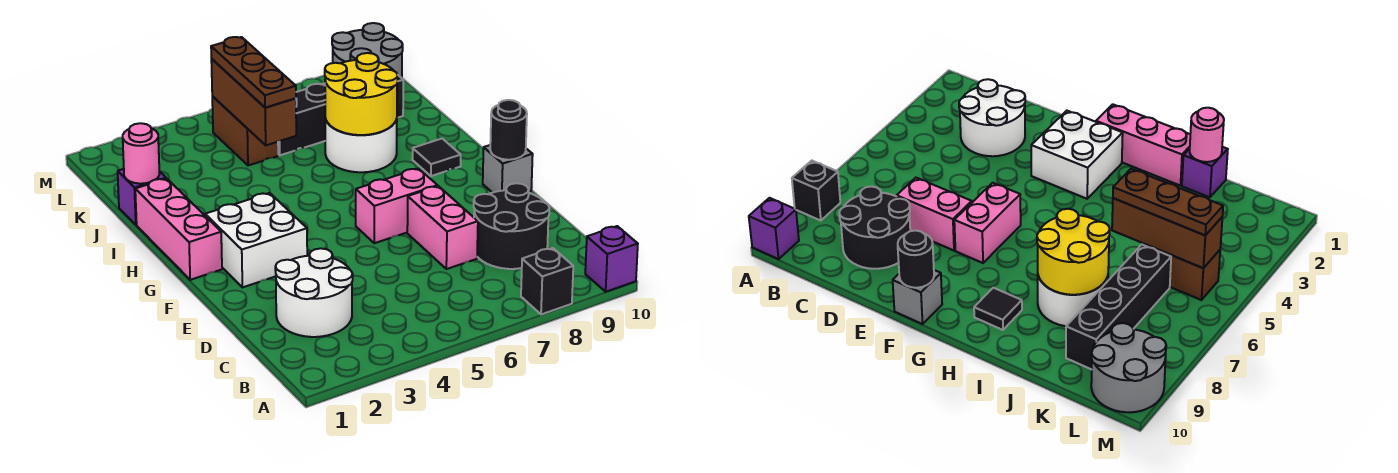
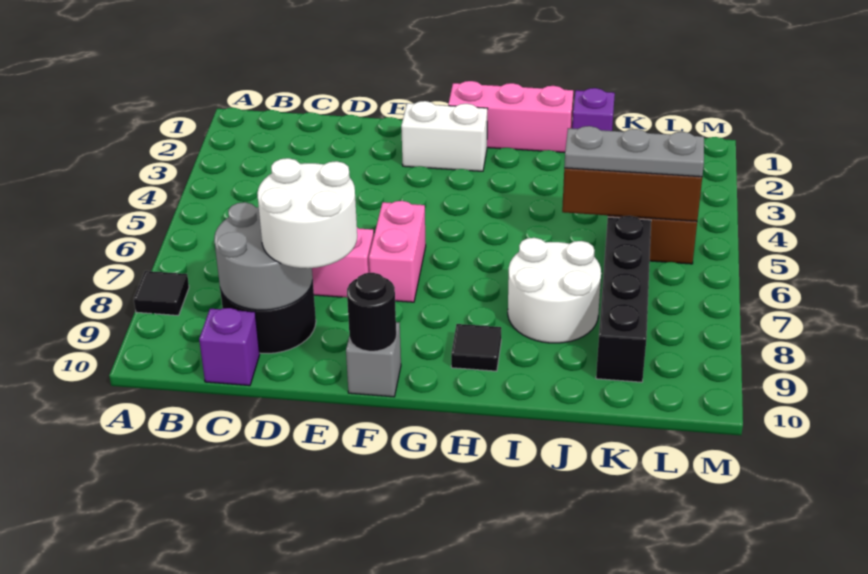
black 1x1 brick [521,248,573,314] -> black 1x1 tile [134,271,189,316]
purple 1x1 brick [585,226,638,292] -> purple 1x1 brick moved to [199,308,260,386]
white 2x2 round brick [275,248,353,337] -> white 2x2 round brick moved to [257,158,357,268]
white 2x2 brick [205,193,307,287] -> white 1x2 brick [401,101,488,171]
yellow 2x2 round brick [325,53,398,135] -> none
pink 1x1 round brick [123,123,160,184] -> none
brown 1x3 plate [211,37,296,108] -> grey 1x3 plate [564,126,704,177]
grey 2x2 round brick [332,23,403,78] -> grey 2x2 round brick moved to [214,202,313,310]

